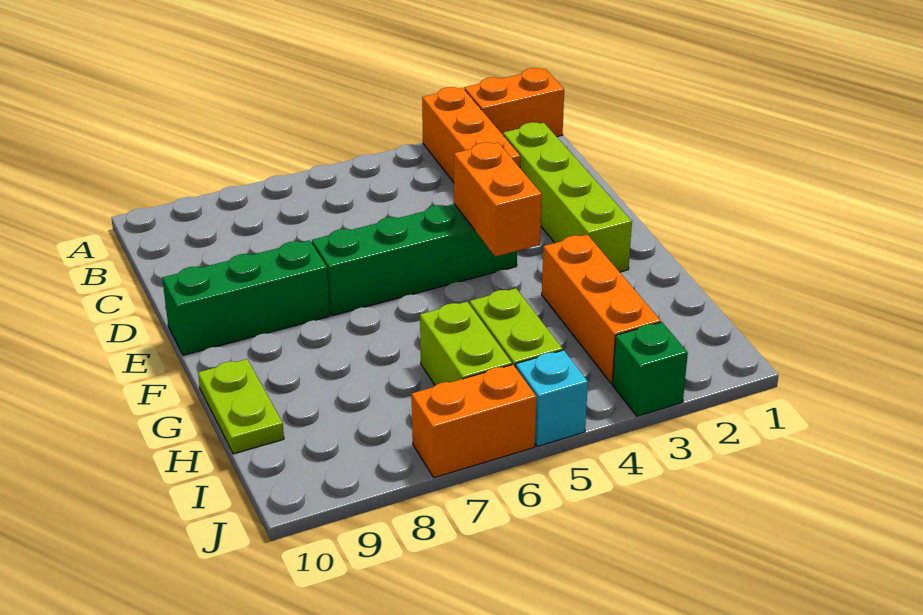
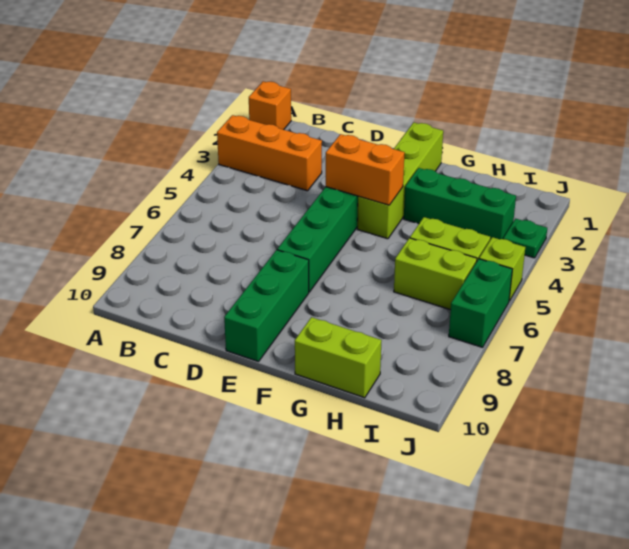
orange 1x2 brick [464,68,564,137] -> orange 1x1 brick [249,81,291,130]
lime 1x4 brick [503,122,632,272] -> lime 1x4 brick turned to [357,122,443,239]
orange 1x3 brick [542,235,661,384] -> green 1x3 brick [404,168,516,240]
lime 1x2 plate [198,359,284,454] -> lime 1x2 brick [295,317,382,398]
green 1x1 brick [613,322,688,416] -> green 1x1 plate [503,219,547,258]
cyan 1x1 brick [516,350,588,446] -> lime 1x1 brick [479,237,525,301]
orange 1x2 brick [412,365,536,478] -> green 1x2 brick [449,259,512,347]

